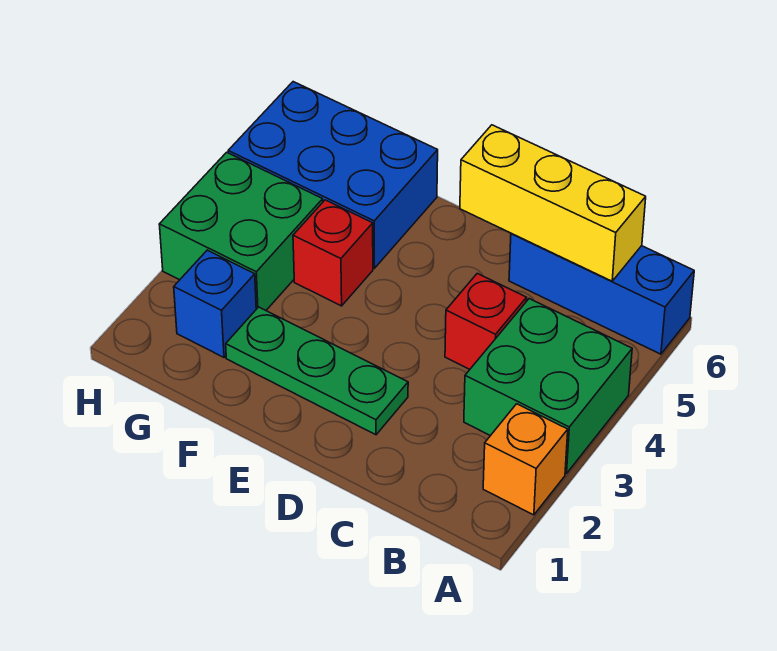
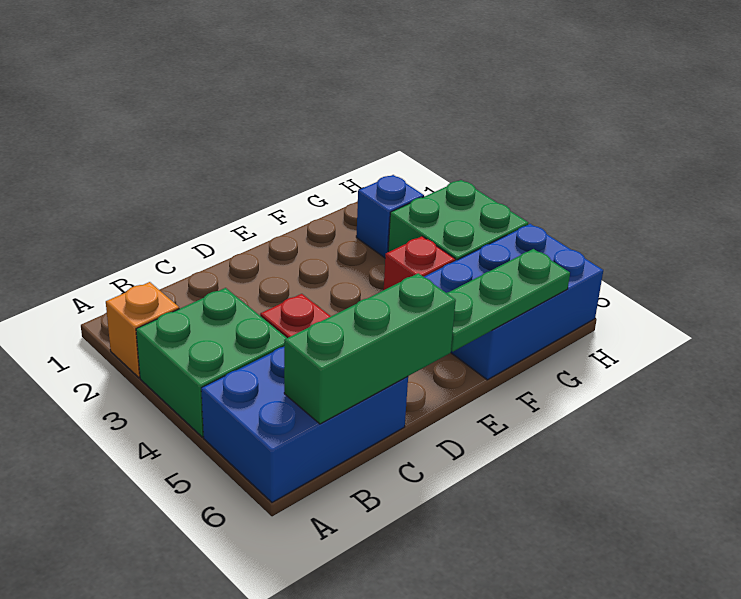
blue 1x3 brick [509,233,694,354] -> blue 2x3 brick [201,347,408,502]
yellow 1x3 brick [460,125,646,281] -> green 1x3 brick [284,273,456,424]
green 1x3 plate [226,307,408,435] -> green 1x3 plate moved to [447,249,570,351]

